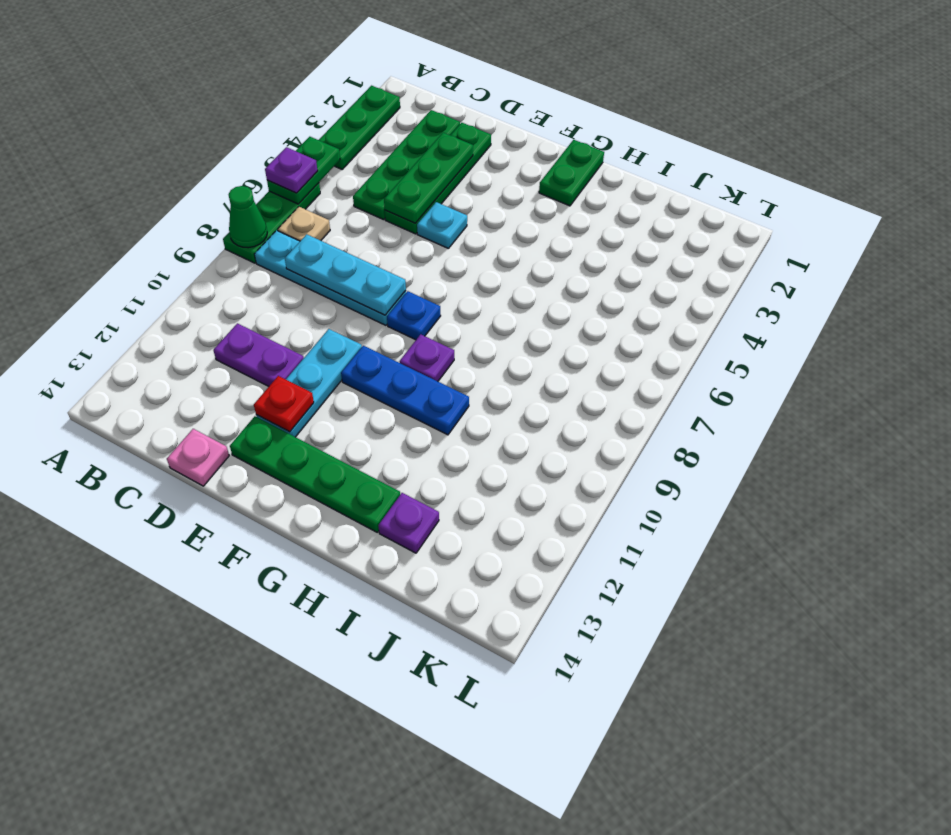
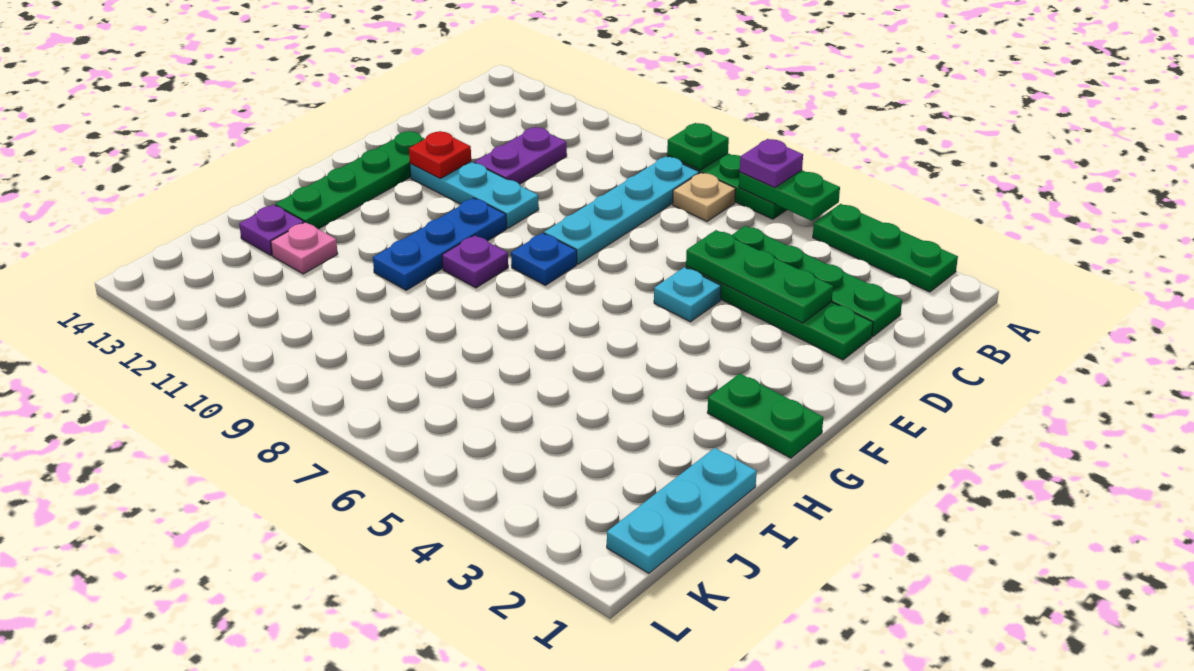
green 1x1 cone [229,186,267,248] -> green 1x1 plate [667,123,729,170]
cyan 1x3 plate [285,234,406,315] -> cyan 1x3 plate moved to [607,448,757,573]
pink 1x1 plate [167,429,229,486] -> pink 1x1 plate moved to [271,222,338,274]

